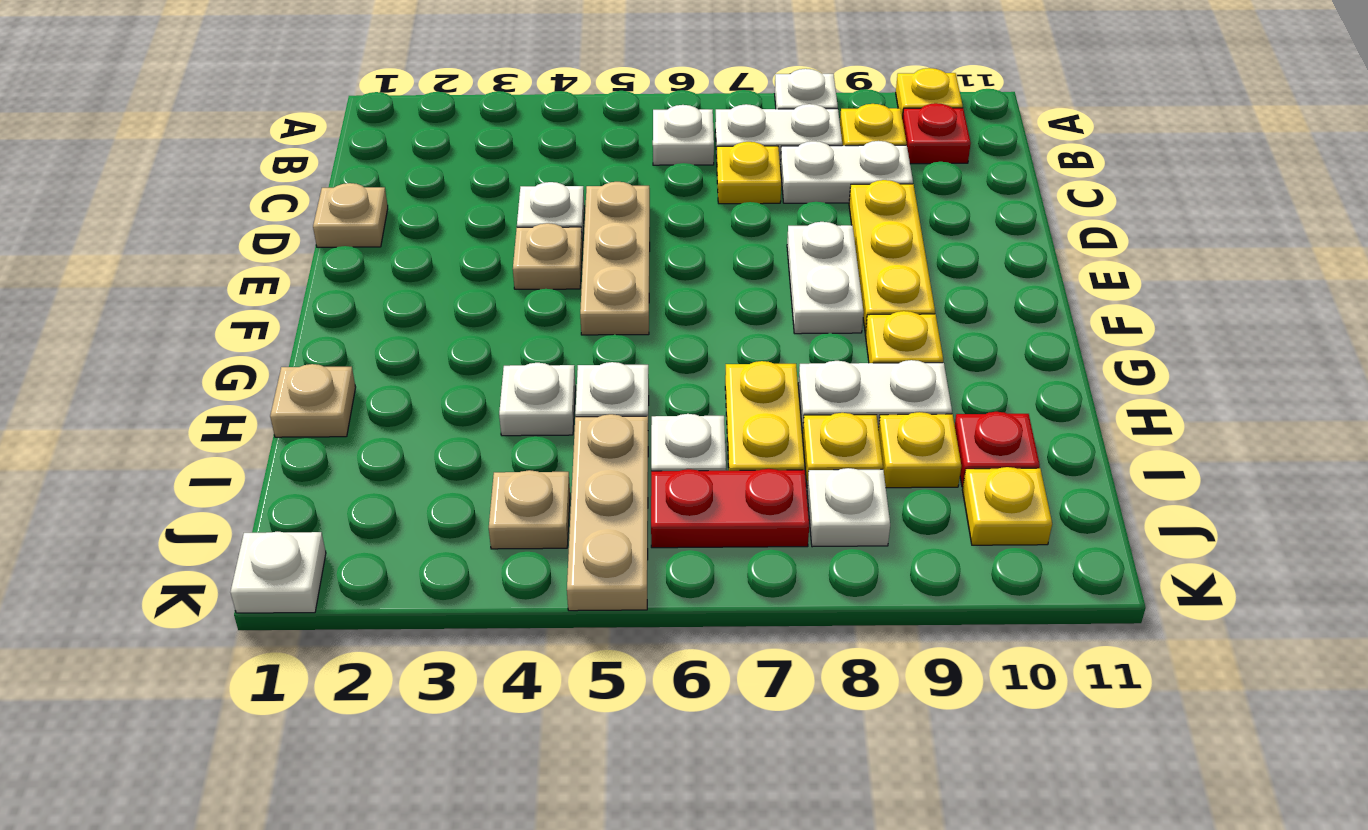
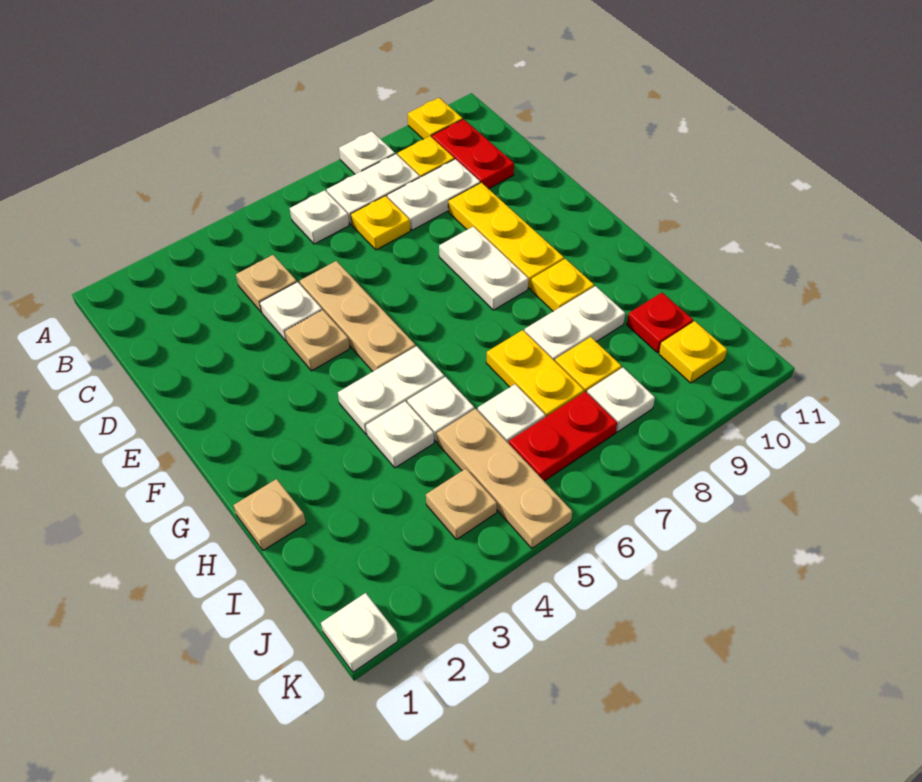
red 1x1 plate [903,103,971,164] -> red 1x2 plate [432,119,514,189]
tan 1x1 plate [313,183,388,247] -> tan 1x1 plate moved to [236,255,297,312]
none -> white 1x2 plate [338,346,444,434]
yellow 1x1 plate [879,412,961,488] -> none

